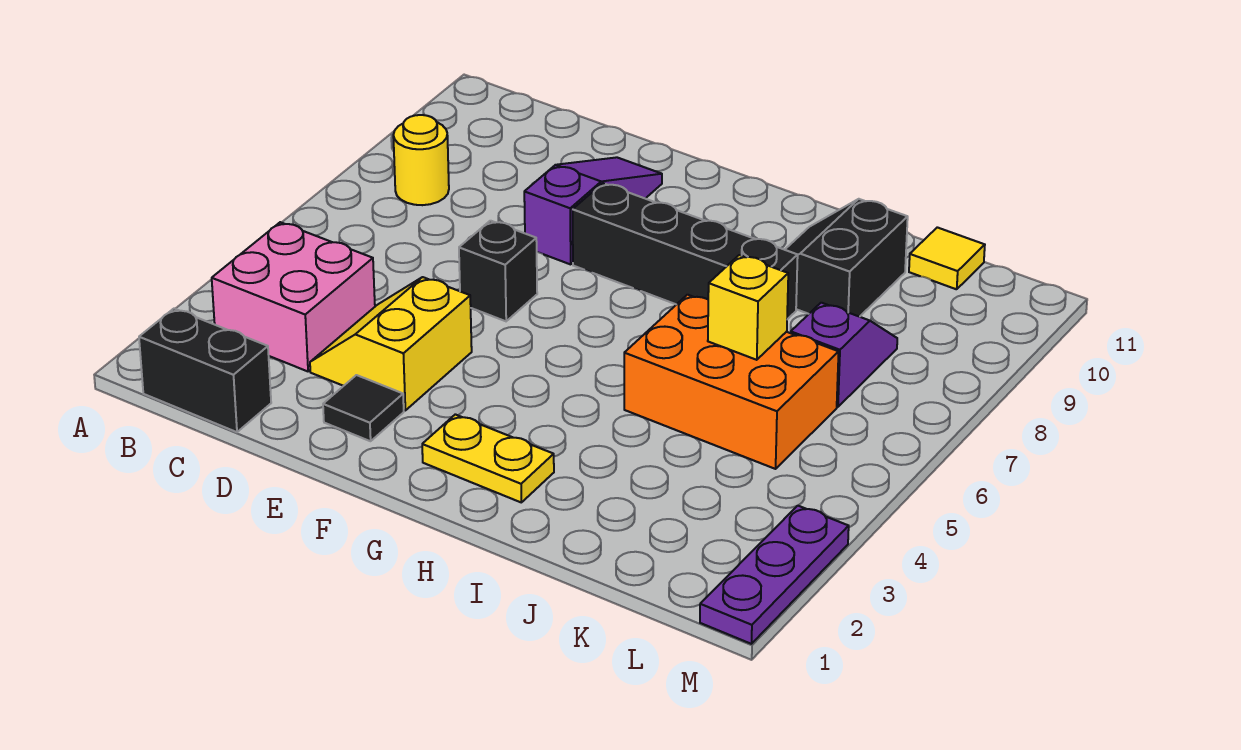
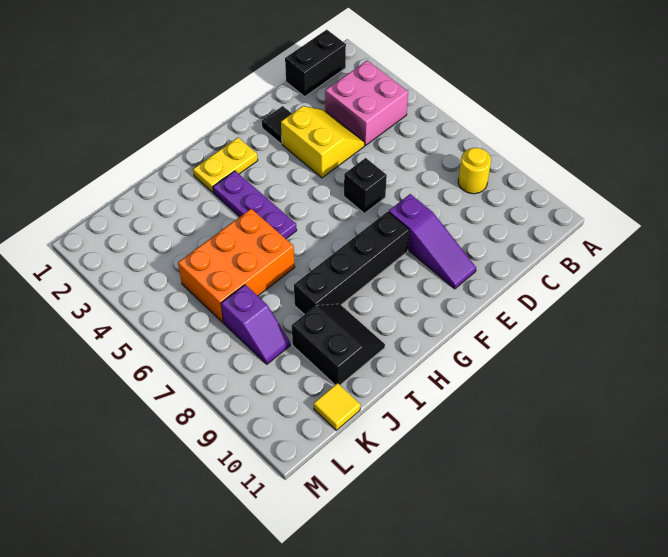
yellow 1x1 brick [708,255,788,360] -> none
purple 1x3 plate [700,506,849,644] -> purple 1x3 plate moved to [213,171,297,239]

